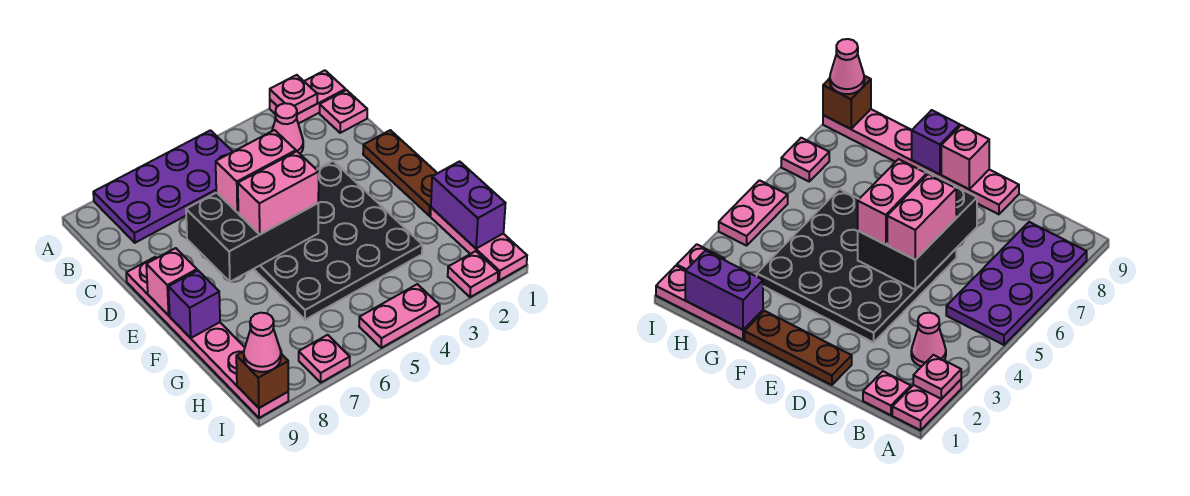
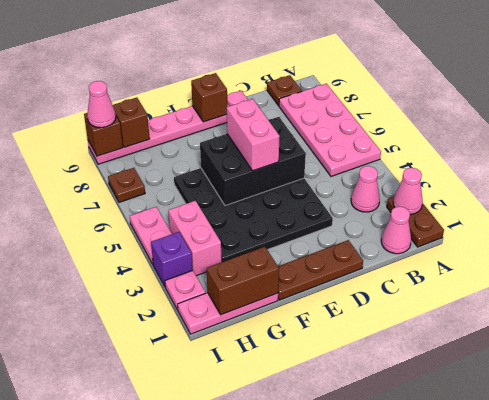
pink 1x2 plate [270,70,346,124] -> brown 1x2 plate [387,197,444,247]
pink 1x1 plate [270,75,317,114] -> pink 1x1 cone [393,168,423,215]
purple 2x4 plate [93,130,233,243] -> pink 2x4 plate [279,84,381,176]
pink 1x1 plate [320,90,367,133] -> pink 1x1 cone [381,207,411,254]
none -> brown 1x1 plate [267,75,302,106]
black 2x3 brick [186,193,318,282] -> black 2x3 brick turned to [200,117,306,206]
pink 1x2 brick [216,130,296,213] -> pink 1x2 brick moved to [168,201,222,276]
pink 1x1 brick [146,248,197,315] -> brown 1x1 brick [191,73,227,122]
purple 1x1 brick [168,270,220,338] -> purple 1x1 brick moved to [151,232,192,286]
purple 1x2 brick [431,161,506,249] -> brown 1x2 brick [207,247,279,315]
none -> brown 1x1 brick [113,98,150,147]
pink 1x1 plate [299,335,350,382] -> brown 1x1 plate [108,168,145,202]

